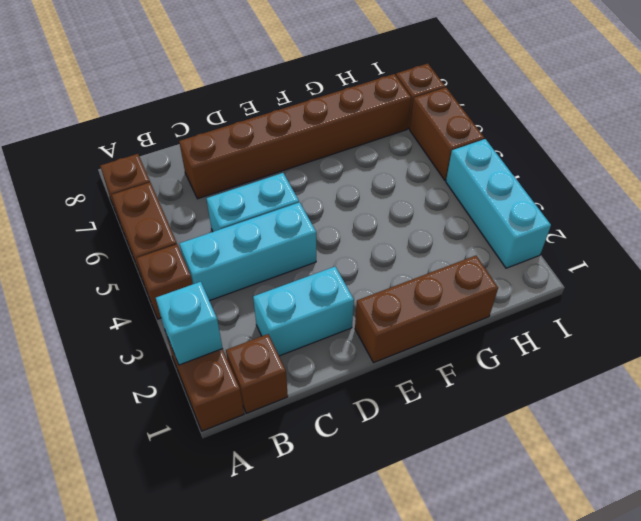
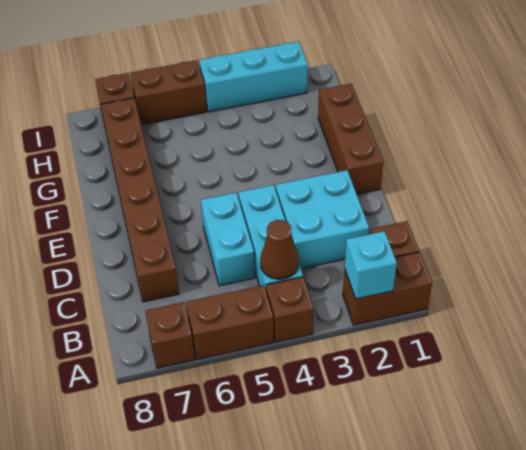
none -> brown 1x1 cone [260,220,299,279]
cyan 1x2 brick [253,267,354,356] -> cyan 2x2 brick [276,170,369,268]

